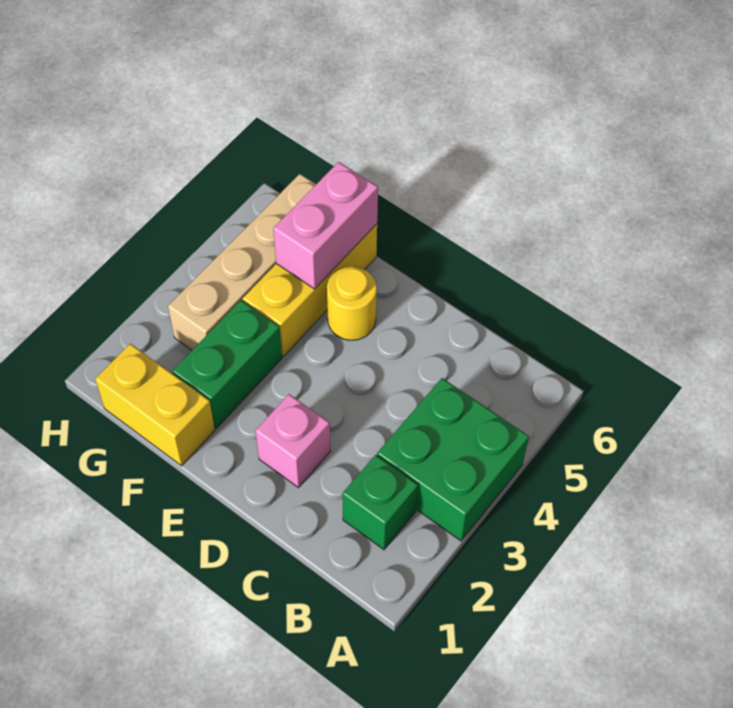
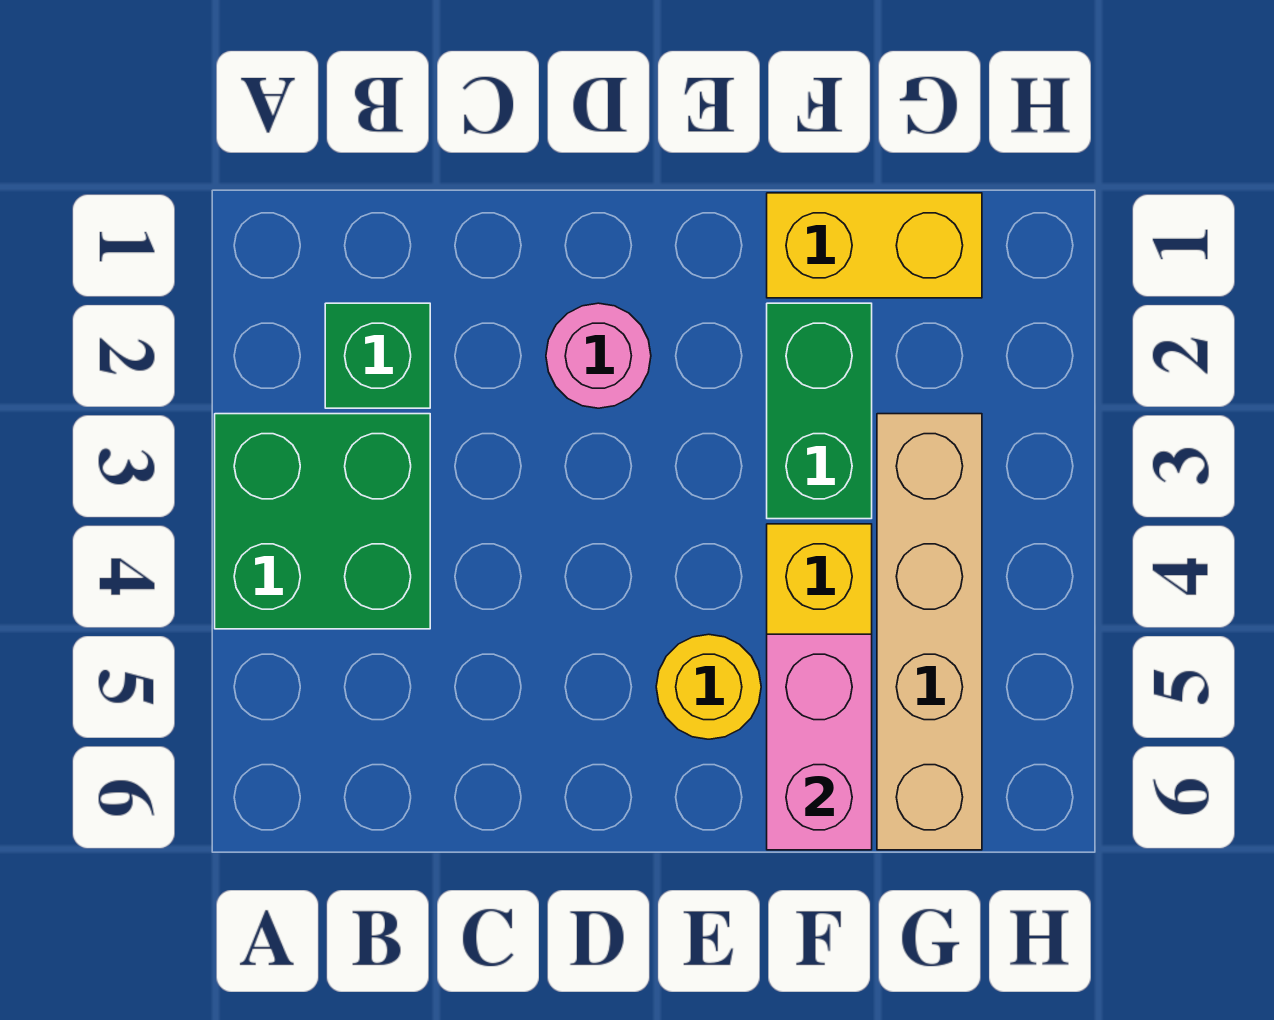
pink 1x1 brick [256,394,331,488] -> pink 1x1 round brick [546,303,651,408]

